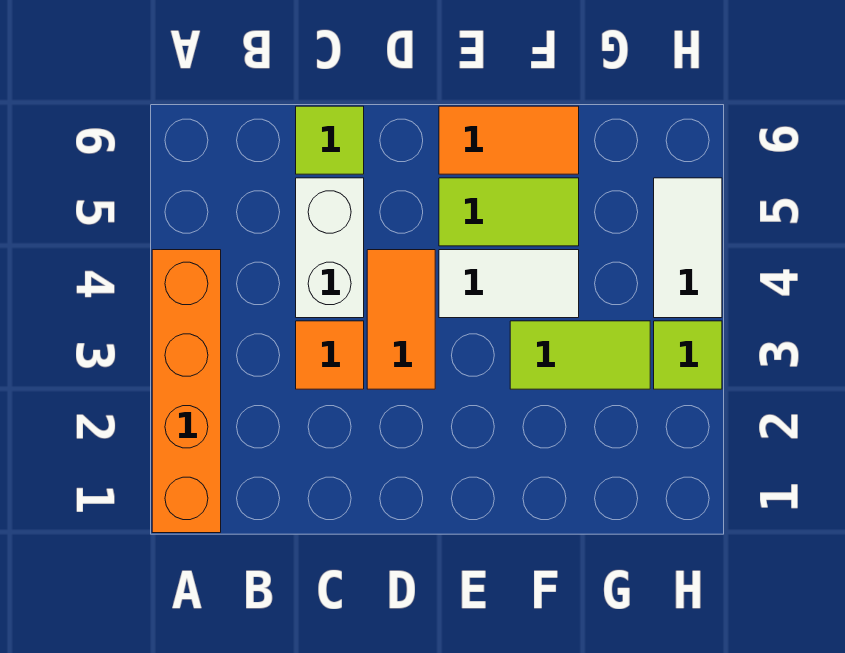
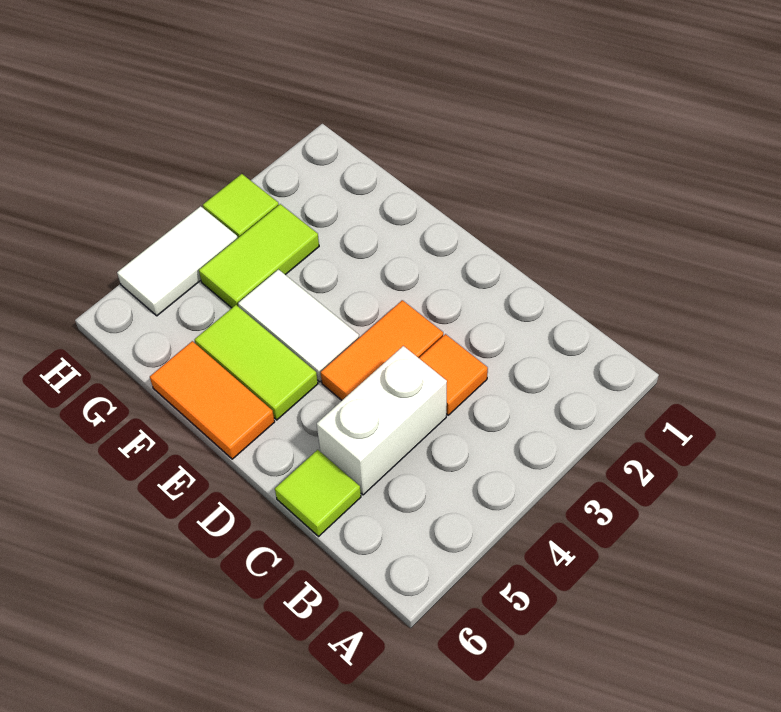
orange 1x4 brick [152,250,221,533] -> none
lime 1x2 tile [510,321,650,389] -> lime 1x2 tile turned to [199,204,319,308]

